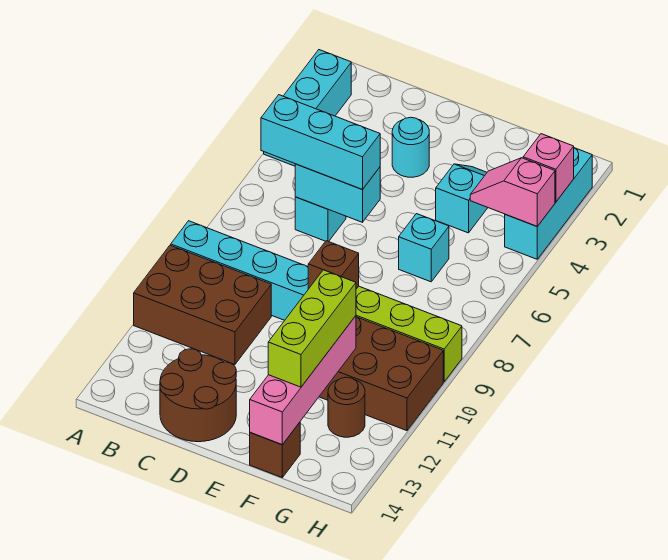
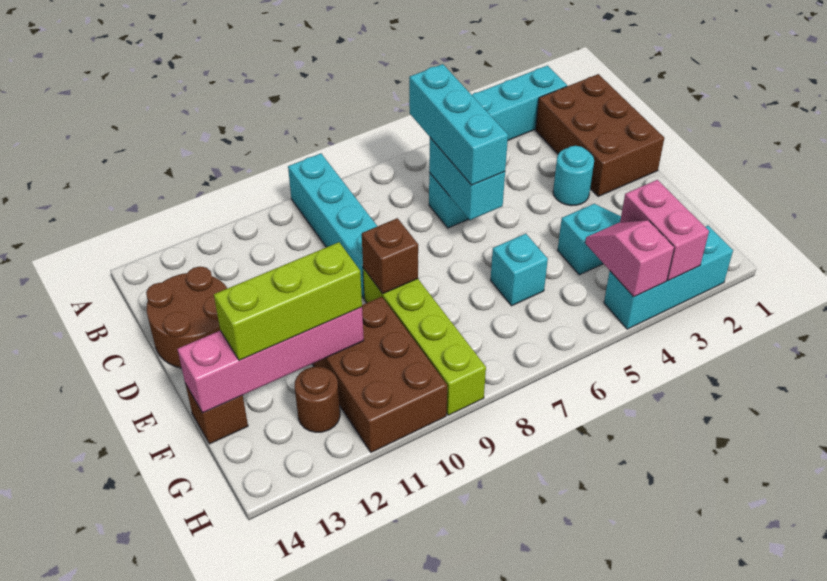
brown 2x3 brick [134,245,271,364] -> brown 2x3 brick moved to [536,74,664,197]
pink 1x1 brick [523,134,574,202] -> pink 1x2 brick [620,180,709,281]

